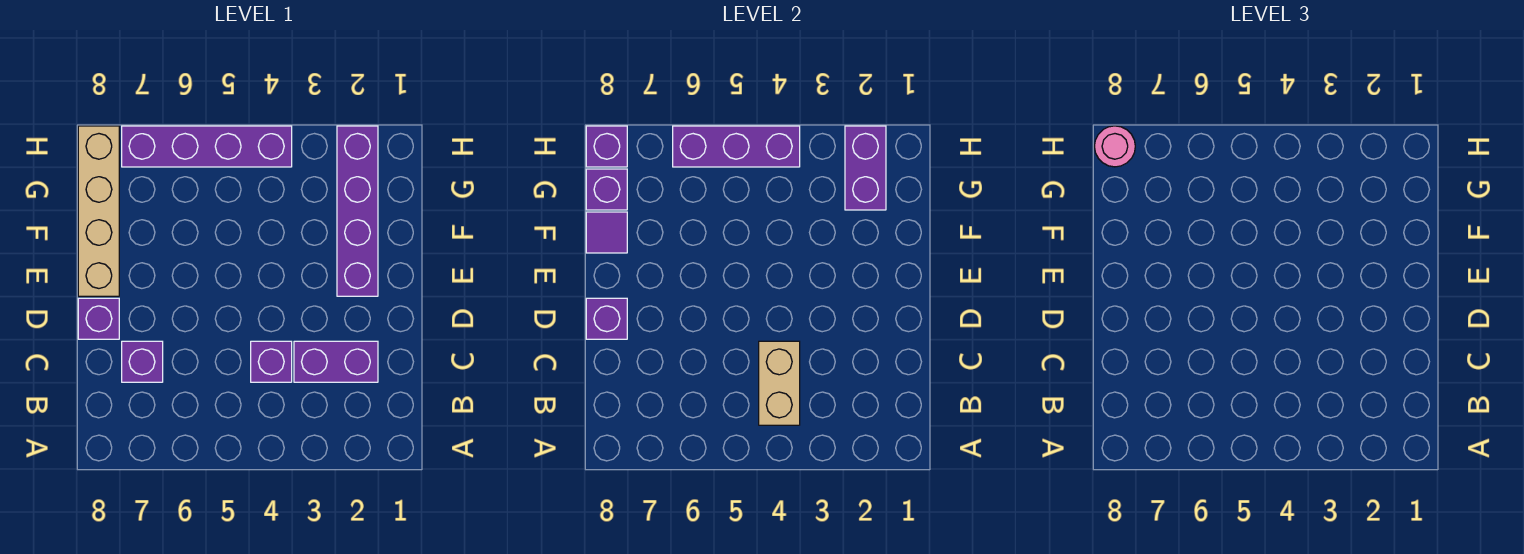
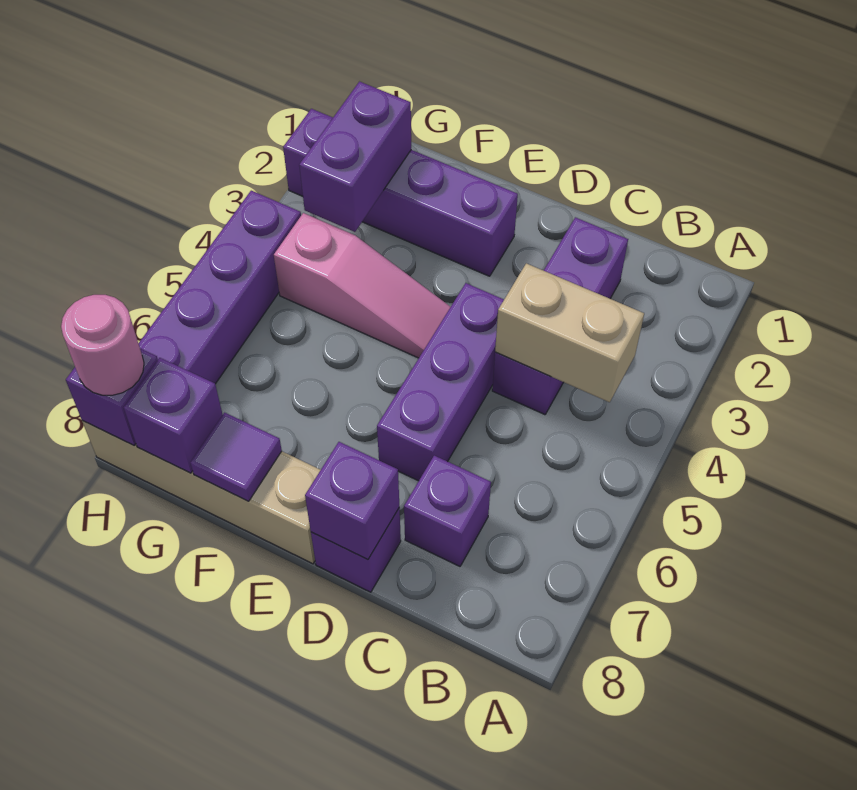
none -> pink 1x3 slope [274,213,450,358]
purple 1x2 brick [845,126,886,210] -> purple 1x2 brick turned to [299,82,411,232]
purple 1x3 brick [673,126,800,167] -> purple 1x3 brick moved to [377,283,504,481]

